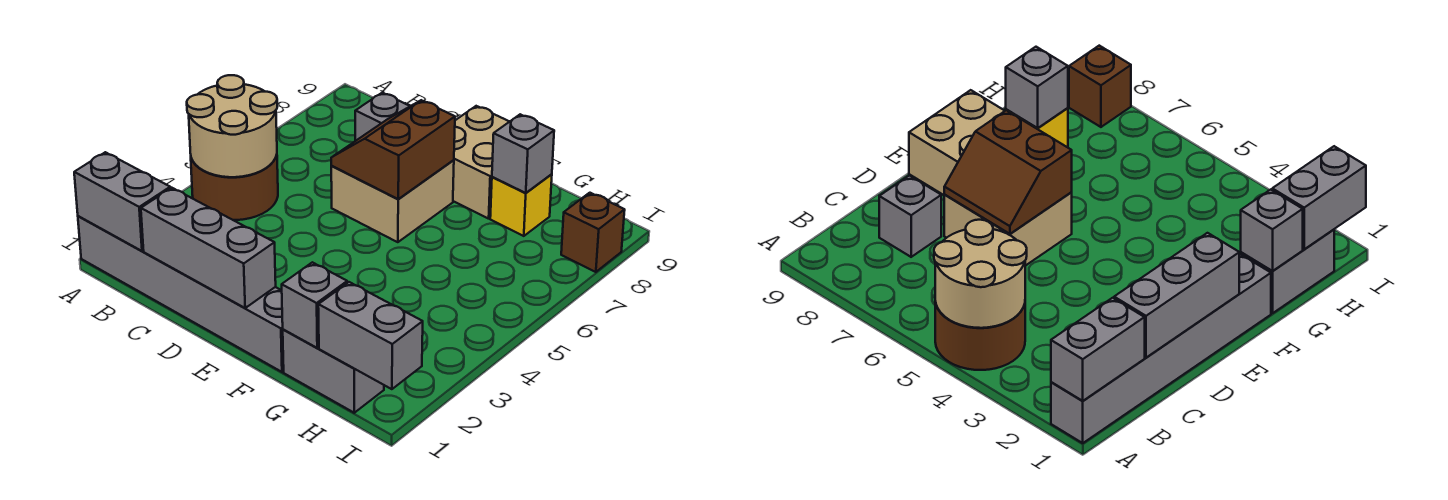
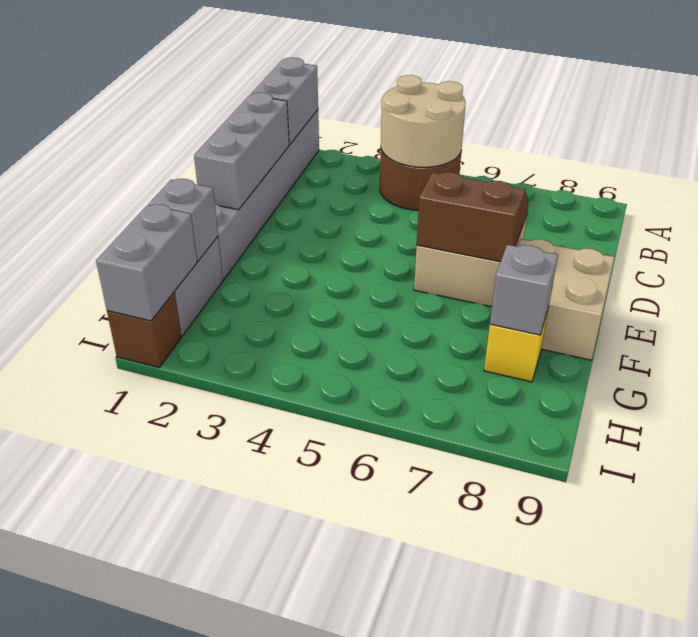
grey 1x1 brick [355,93,410,141] -> none
brown 1x1 brick [561,193,625,272] -> brown 1x1 brick moved to [107,292,182,367]

